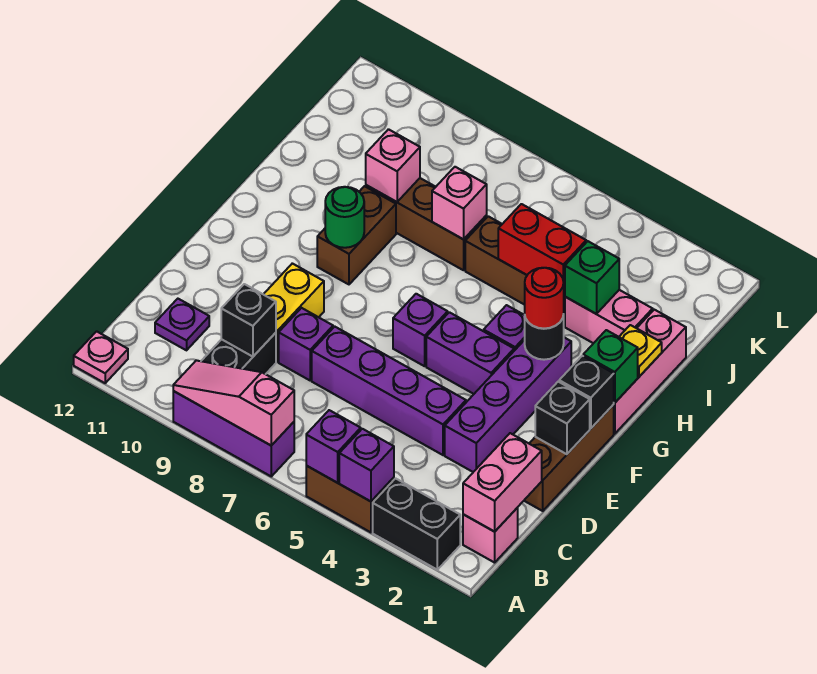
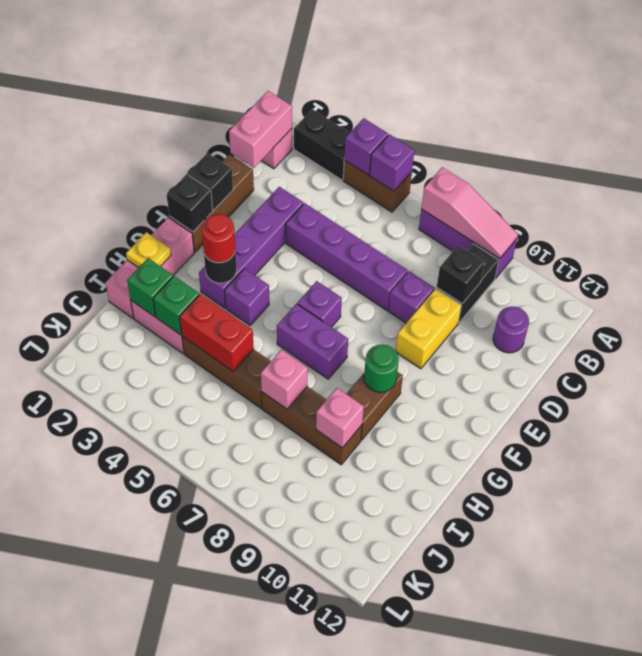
pink 1x1 plate [74,331,128,383] -> none
purple 1x1 plate [155,299,209,350] -> purple 1x1 round brick [493,306,529,353]
purple 1x2 brick [426,312,514,394] -> purple 1x2 brick moved to [277,304,348,379]
green 1x1 brick [583,330,638,403] -> green 1x1 brick moved to [127,258,173,317]

